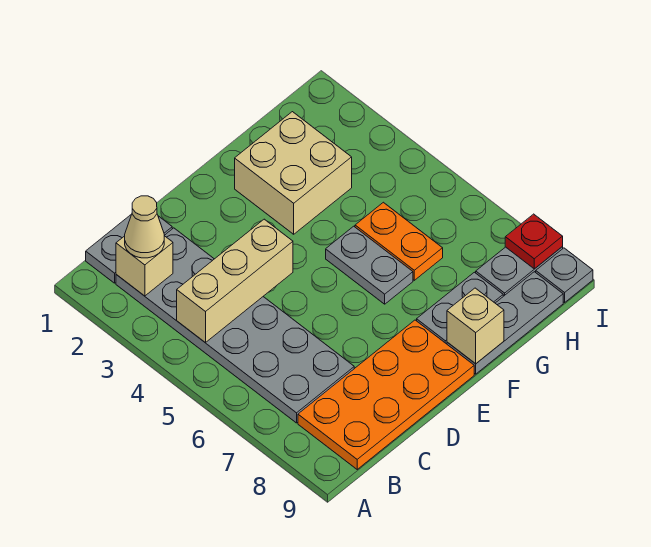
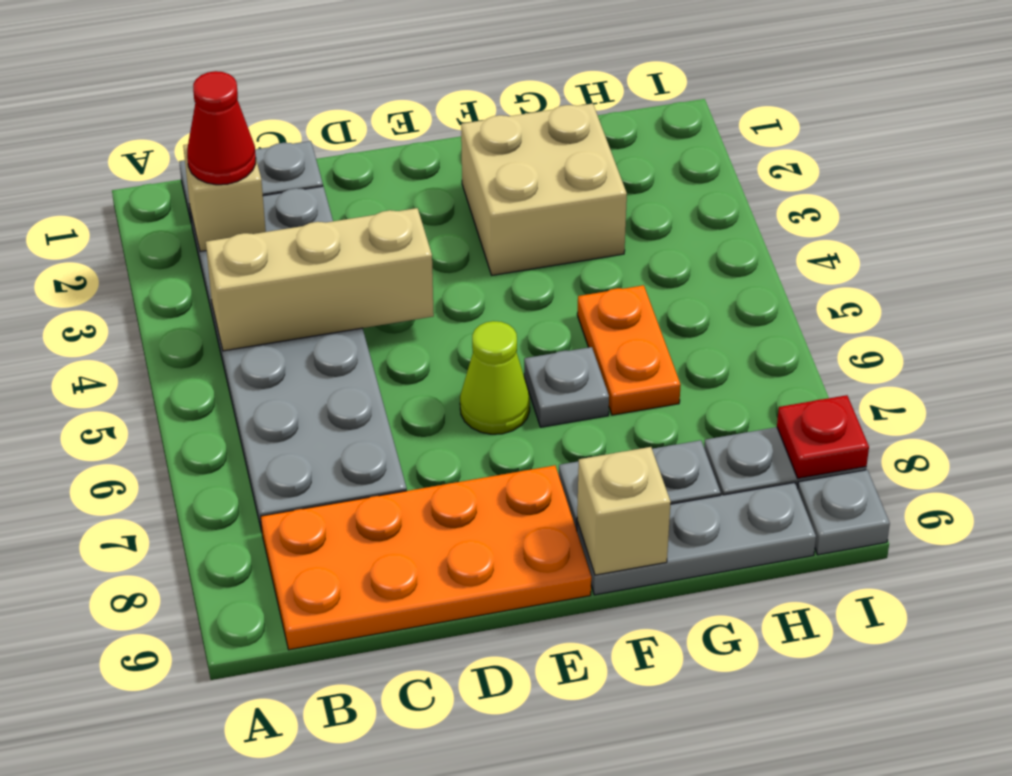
tan 1x1 cone [125,196,164,258] -> red 1x1 cone [187,71,256,185]
none -> lime 1x1 cone [460,321,530,434]
grey 1x2 plate [326,226,413,304] -> grey 1x1 plate [524,347,609,427]

